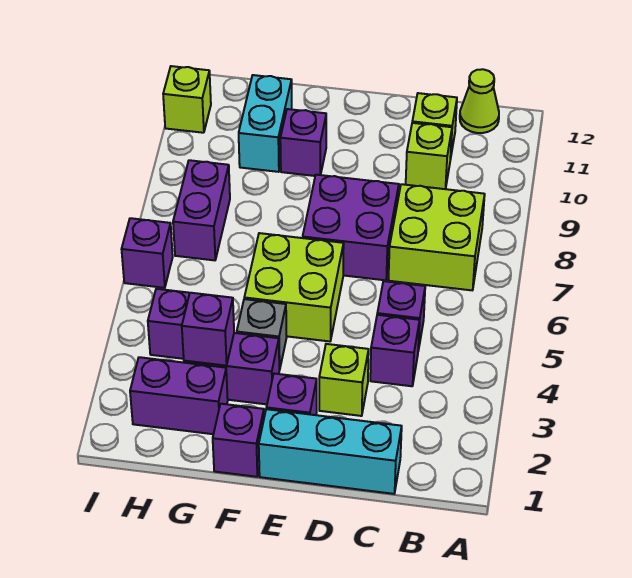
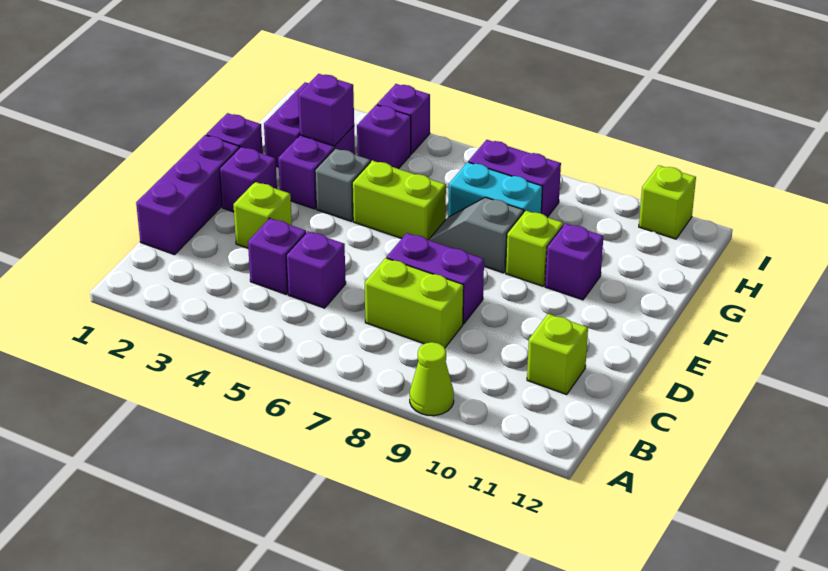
lime 2x2 brick [389,184,485,290] -> lime 1x2 brick [365,258,464,347]
lime 1x1 cone [460,69,499,133] -> lime 1x1 cone moved to [410,342,454,416]
cyan 1x3 brick [259,409,402,494] -> purple 1x3 brick [136,135,239,255]
lime 1x1 brick [406,123,452,189] -> lime 1x1 brick moved to [506,210,563,286]
purple 2x2 brick [303,175,399,280] -> purple 1x2 brick [387,233,484,324]
lime 2x2 brick [244,233,344,341] -> lime 1x2 brick [352,160,446,240]
none -> grey 1x2 slope [429,197,524,273]
cyan 1x2 brick [239,75,292,172] -> cyan 1x2 brick moved to [448,162,543,217]
purple 1x1 brick [122,218,173,288] -> purple 1x1 brick moved to [377,84,430,154]

